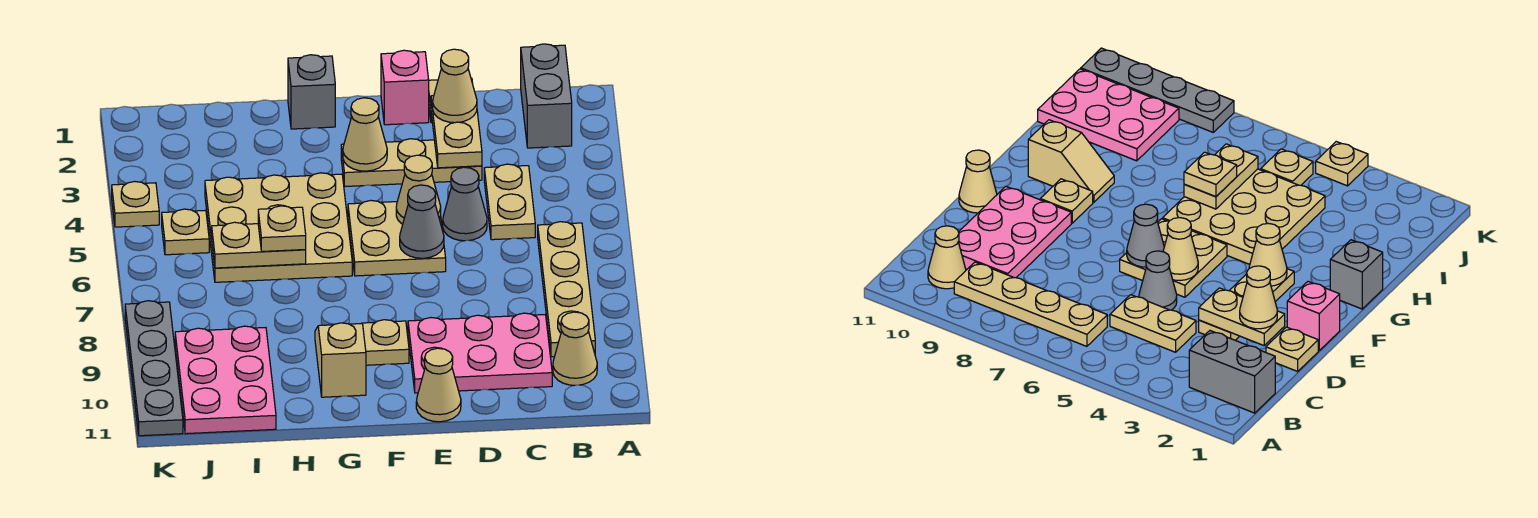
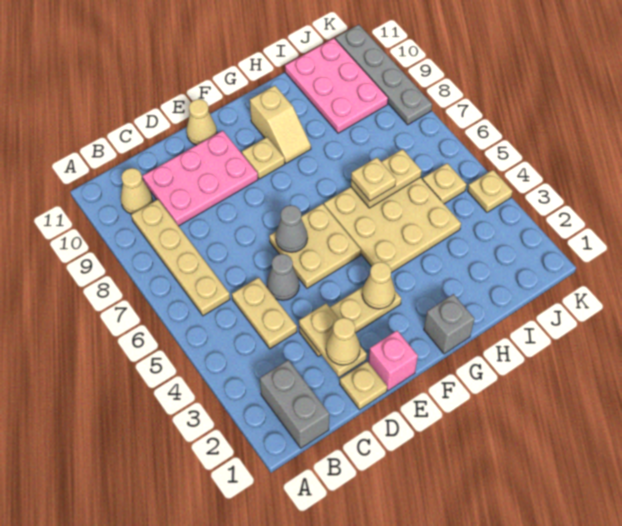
tan 1x1 cone [396,155,441,224] -> none

